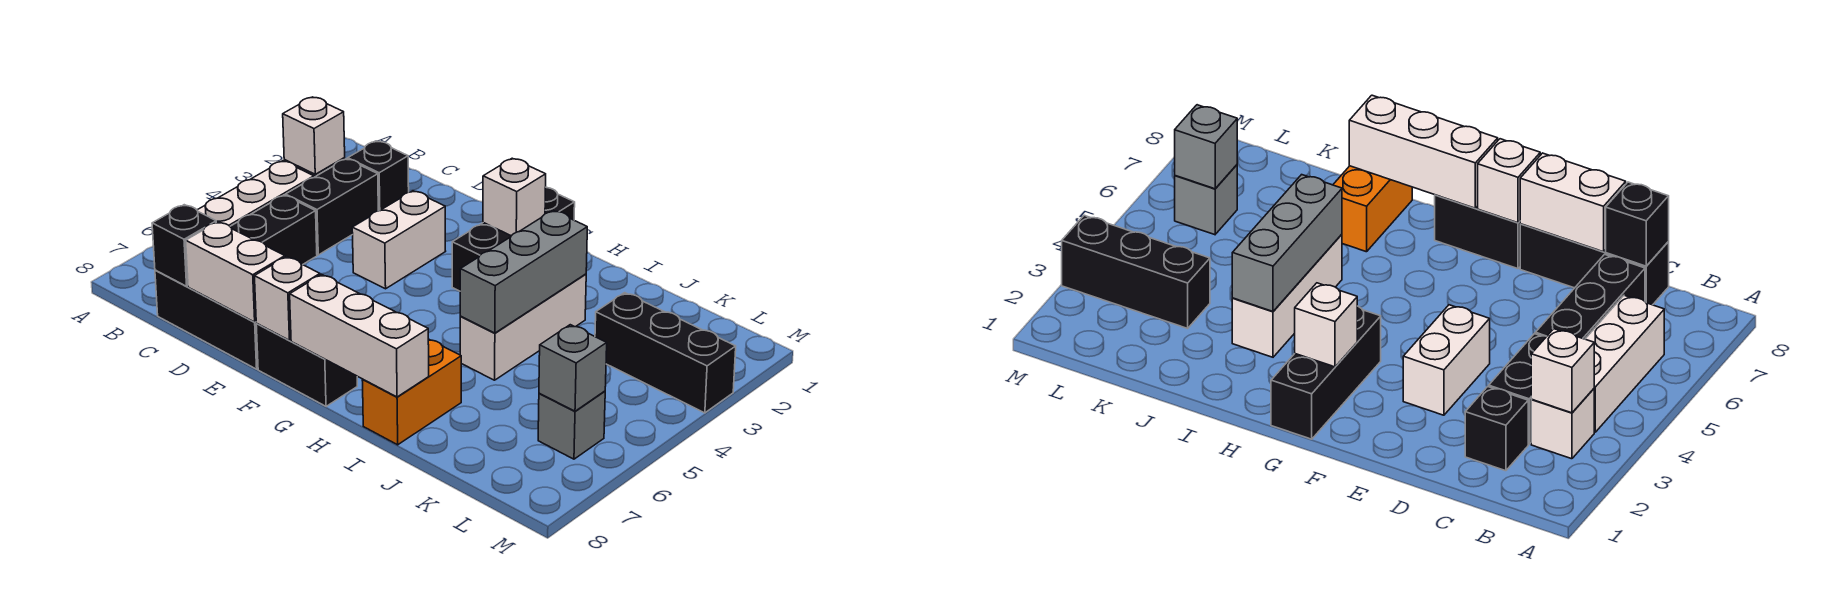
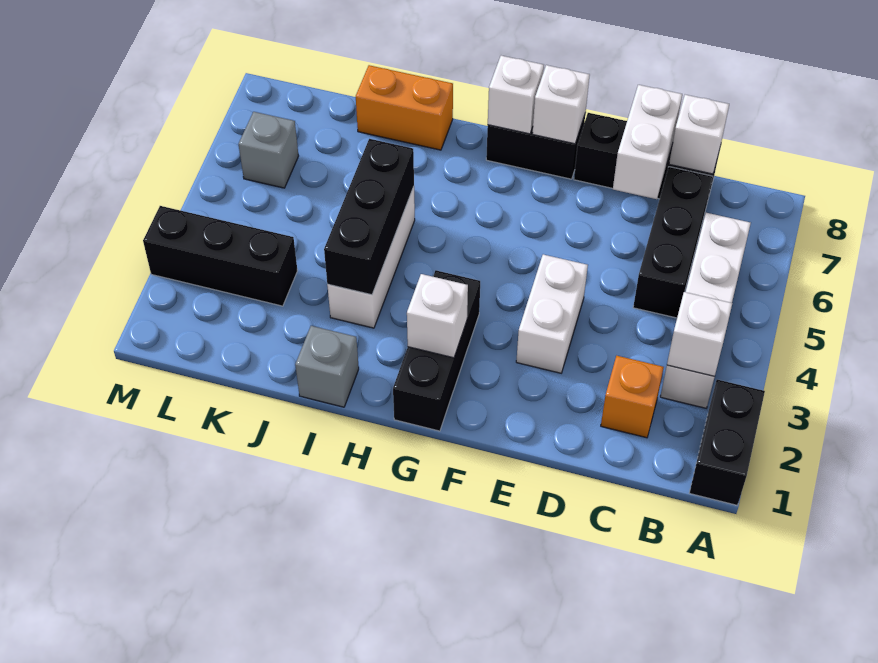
black 1x1 brick [348,141,409,211] -> orange 1x1 brick [601,356,664,438]
black 1x2 brick [286,159,378,255] -> black 1x2 brick moved to [689,380,765,505]
black 1x1 brick [152,205,216,286] -> white 1x1 brick [669,95,729,174]
white 1x2 brick [186,222,285,322] -> white 1x2 brick turned to [613,85,682,199]
white 1x3 brick [290,274,429,397] -> white 1x1 brick [488,56,544,134]
grey 1x3 brick [460,211,587,333] -> black 1x3 brick [324,139,414,295]
orange 1x2 brick [362,339,461,445] -> orange 1x2 brick turned to [356,65,453,150]
grey 1x1 brick [539,325,607,411] -> grey 1x1 brick moved to [295,326,359,407]

